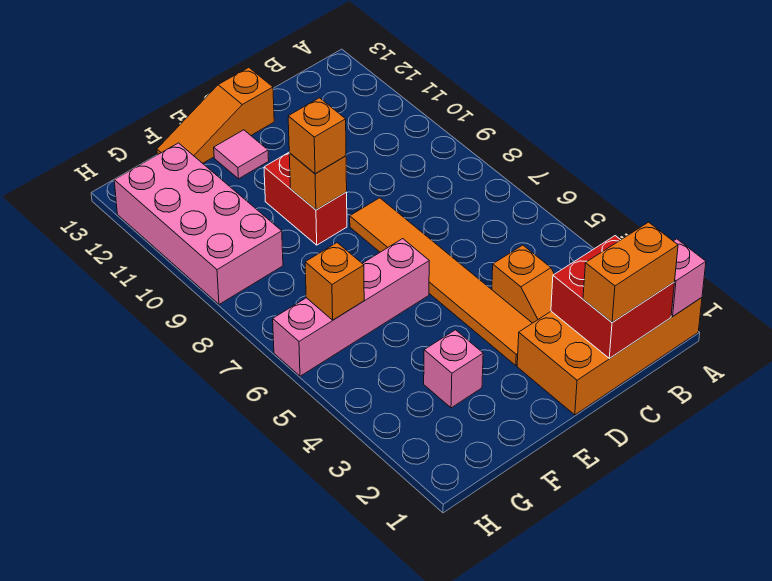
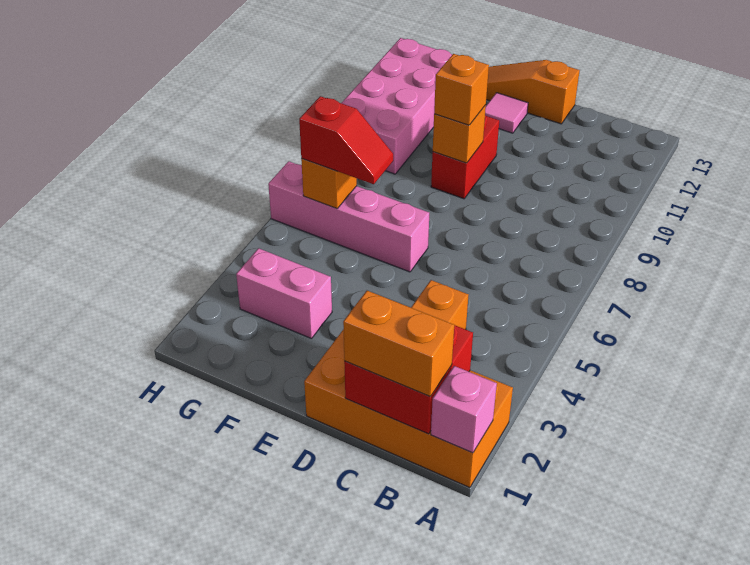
orange 1x6 tile [350,198,532,365] -> none
pink 1x1 brick [424,330,483,408] -> pink 1x2 brick [236,248,332,339]
none -> red 1x2 slope [299,96,393,184]

